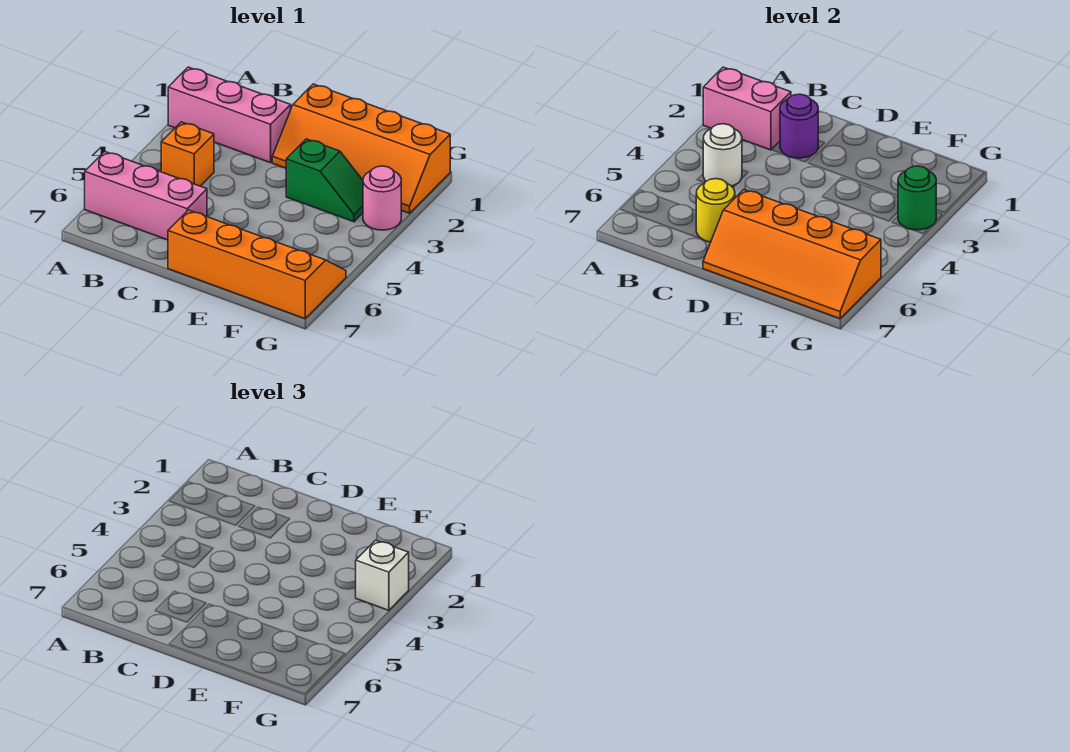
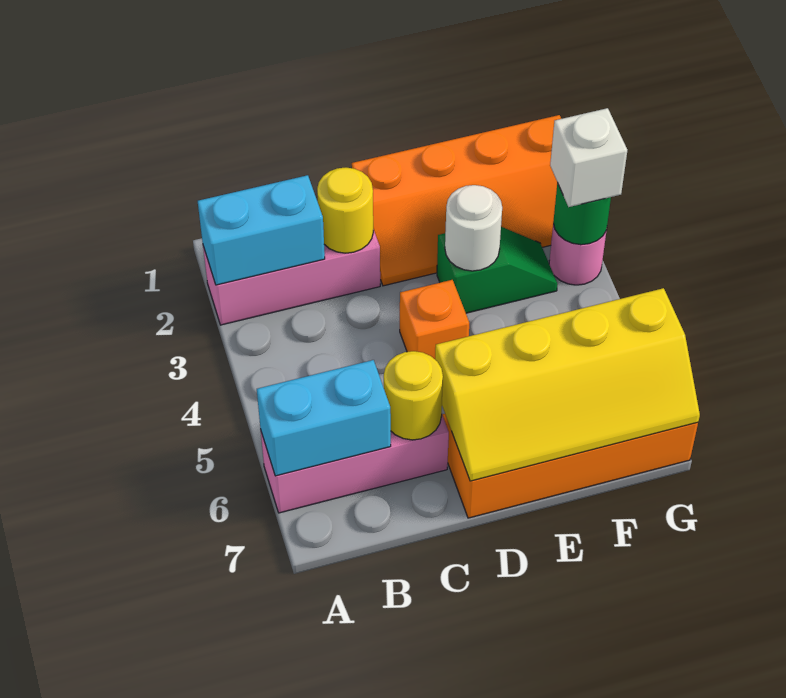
pink 1x2 brick [703,67,791,150] -> cyan 1x2 brick [198,175,325,285]
none -> cyan 1x2 brick [257,360,391,476]
orange 1x1 brick [161,122,214,186] -> orange 1x1 brick moved to [400,280,469,359]
white 1x1 round brick [703,124,742,186] -> white 1x1 round brick moved to [445,185,502,271]
purple 1x1 round brick [780,94,818,158] -> yellow 1x1 round brick [317,168,373,253]
orange 2x4 slope [703,190,881,319] -> yellow 2x4 slope [435,288,700,481]

